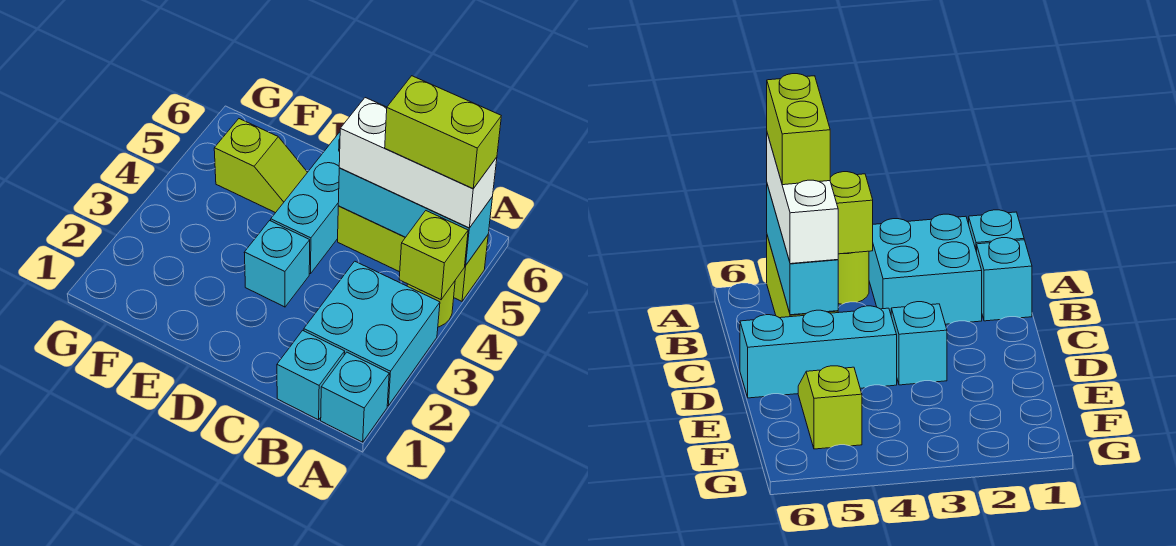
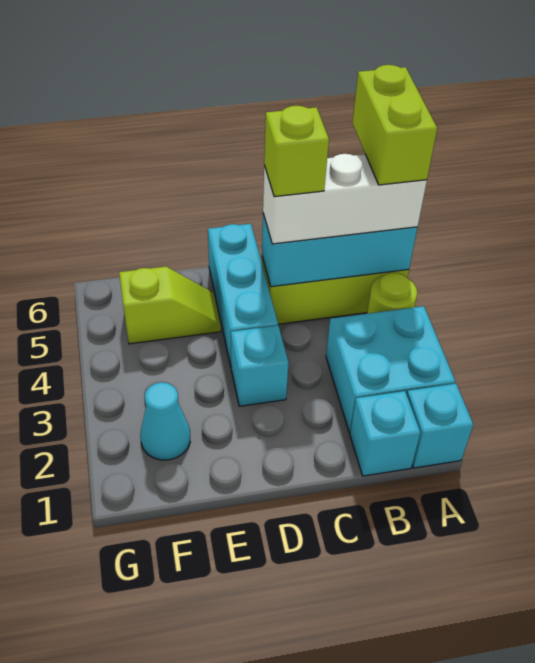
lime 1x1 brick [399,211,468,300] -> lime 1x1 brick moved to [264,106,329,197]
lime 1x2 brick [385,76,501,189] -> lime 1x2 brick turned to [352,65,437,185]
none -> cyan 1x1 cone [140,382,190,460]

